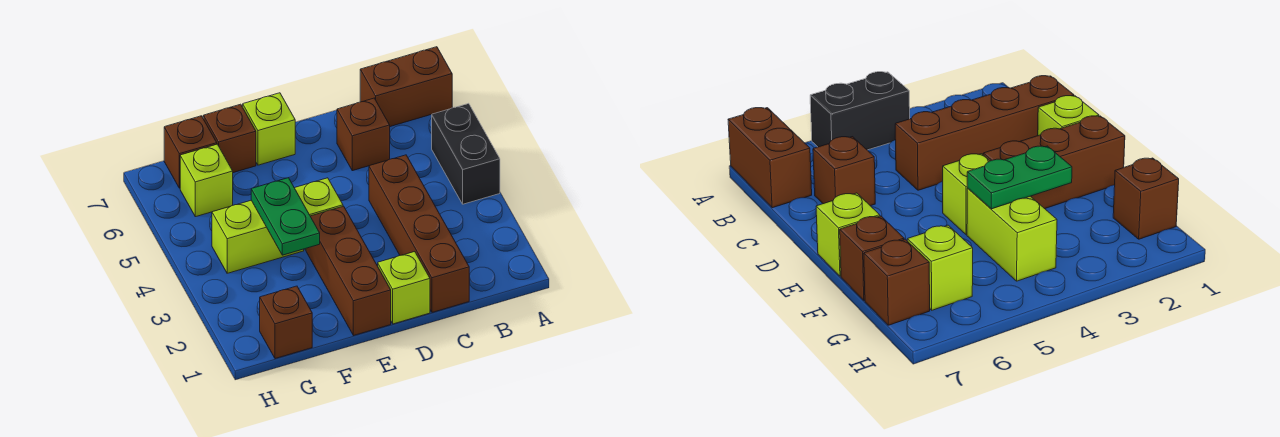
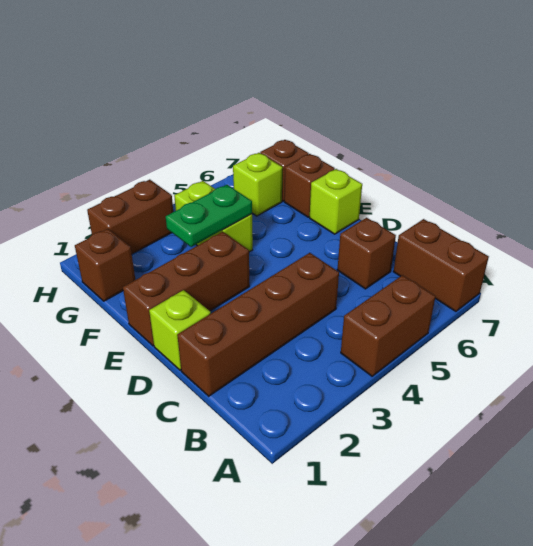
black 1x2 brick [432,103,500,204] -> brown 1x2 brick [341,275,436,376]
lime 1x1 brick [295,178,343,250] -> none
none -> brown 1x2 brick [87,180,173,254]

